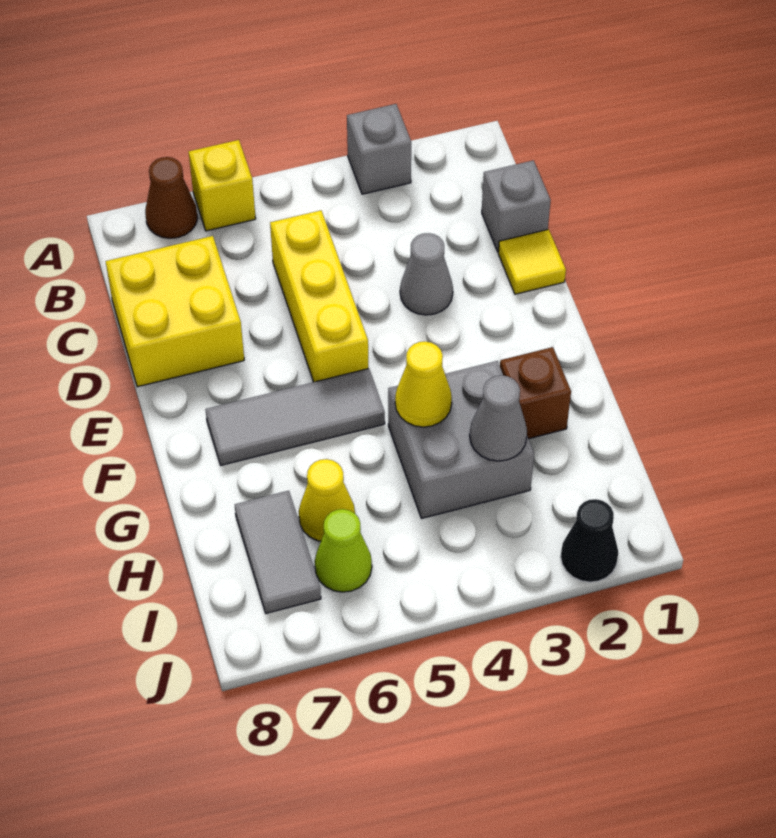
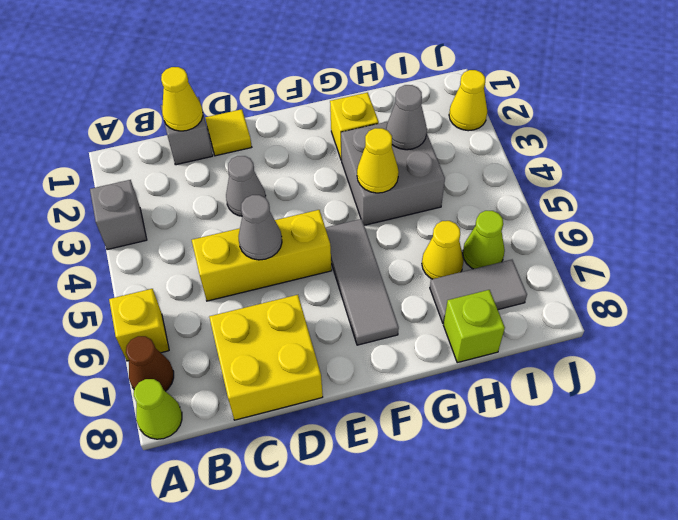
none -> lime 1x1 cone [134,379,182,439]
none -> yellow 1x1 cone [161,67,203,131]
none -> grey 1x1 cone [239,195,282,260]
brown 1x1 brick [500,347,571,439] -> yellow 1x1 brick [330,92,379,160]
none -> lime 1x1 brick [444,290,505,363]
black 1x1 cone [561,499,618,582] -> yellow 1x1 cone [449,70,487,131]

